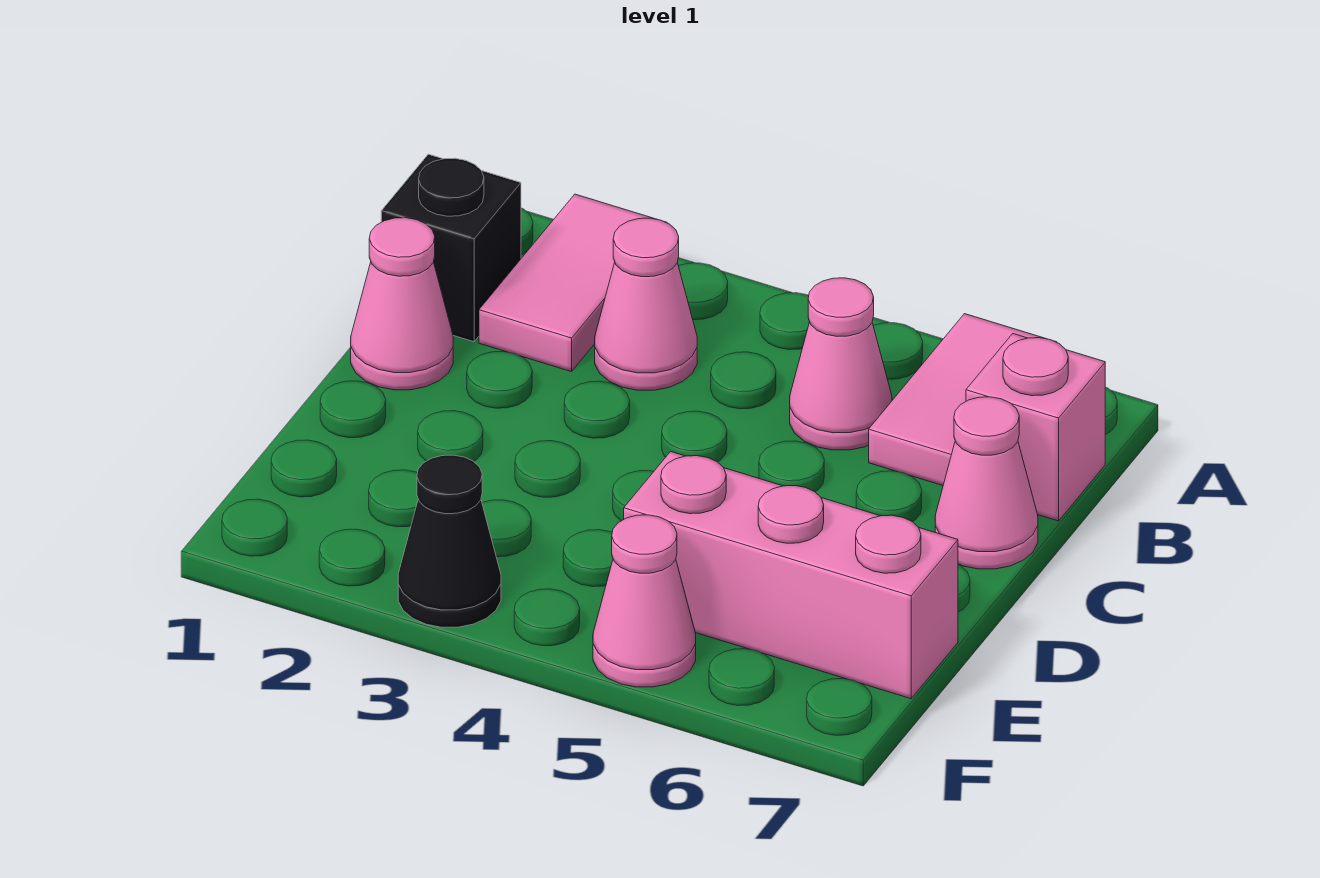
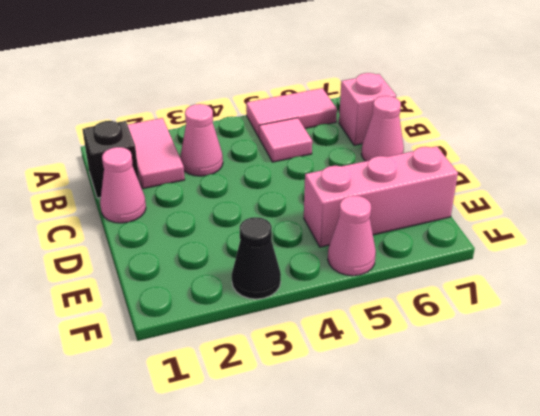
pink 1x2 tile [869,314,1056,485] -> pink 1x2 tile turned to [246,88,337,137]
pink 1x1 cone [790,278,892,450] -> pink 1x1 tile [259,118,312,162]

